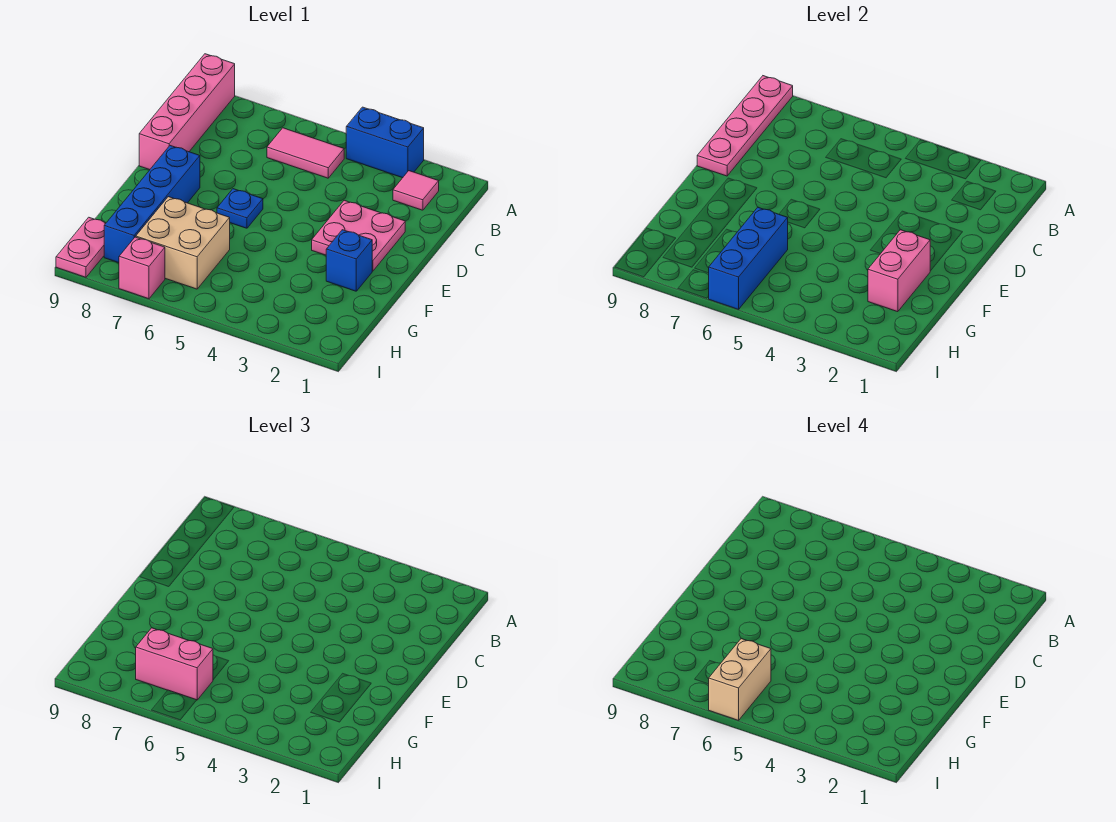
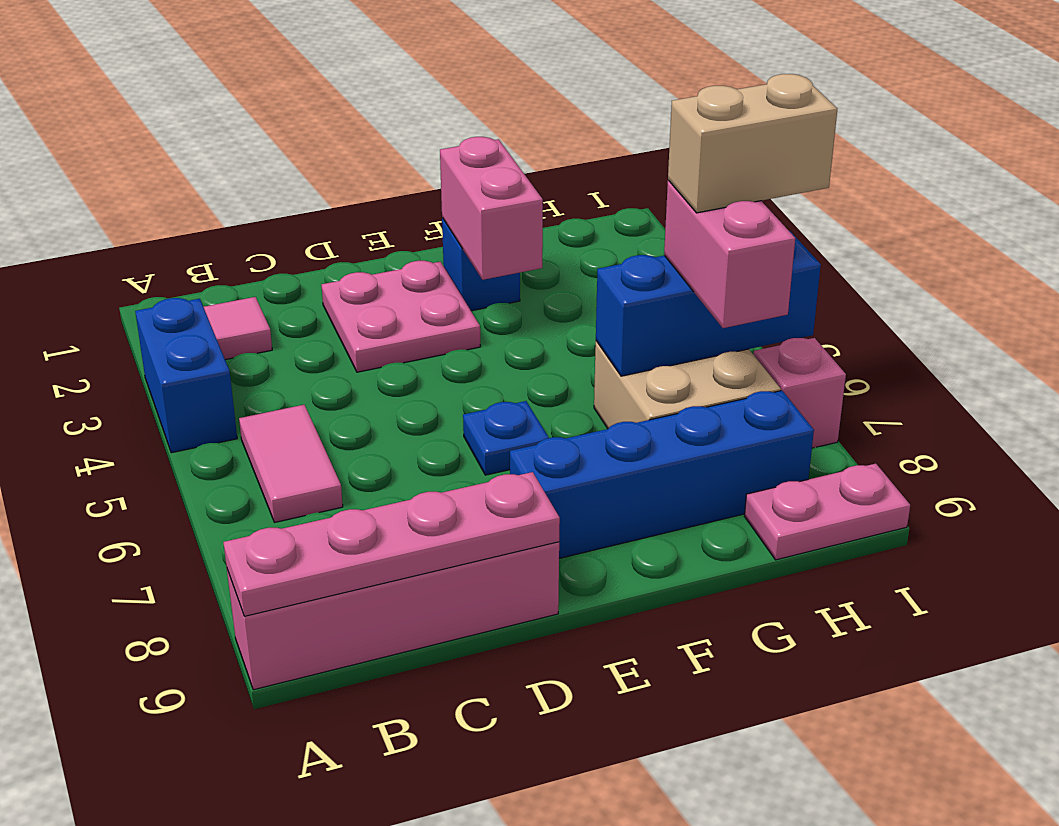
pink 1x2 brick [868,230,931,312] -> pink 1x2 brick turned to [440,137,543,280]

